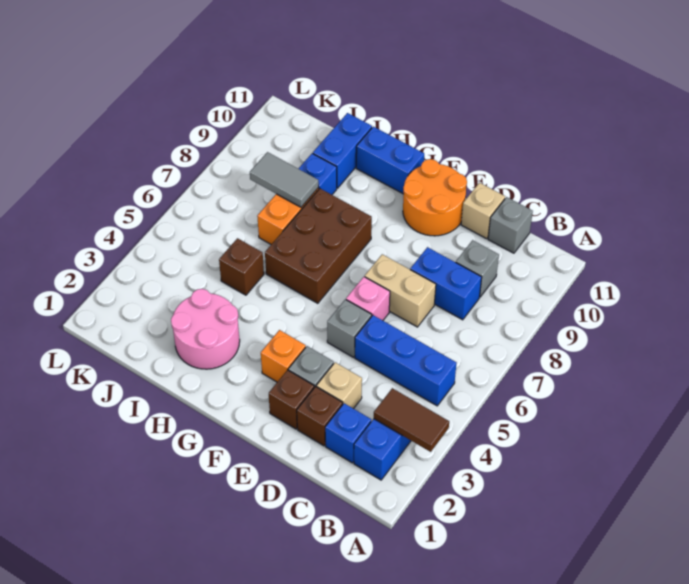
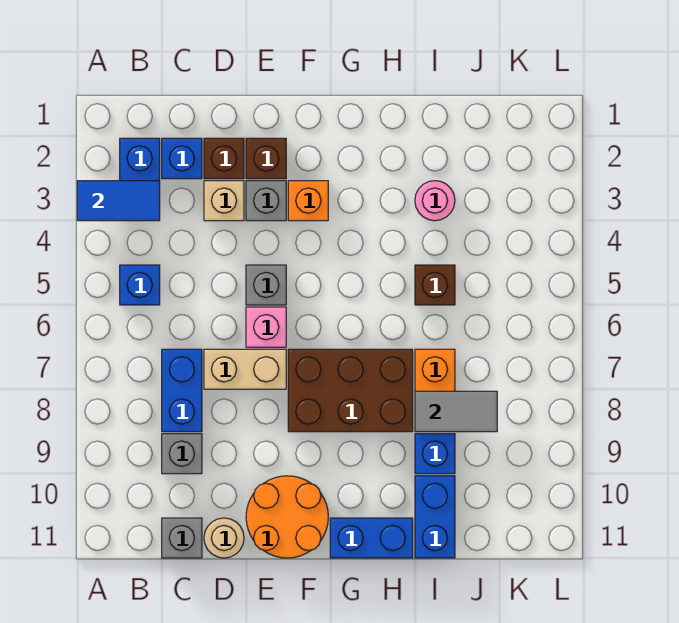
brown 1x2 tile [374,388,449,452] -> blue 1x2 tile [77,181,160,221]
blue 1x3 brick [355,315,456,406] -> blue 1x1 brick [120,265,160,305]
blue 1x2 brick [410,247,482,320] -> blue 1x2 brick turned to [162,349,202,432]
tan 1x1 brick [461,183,505,239] -> tan 1x1 round brick [204,518,244,558]
brown 2x3 brick [265,189,372,303] -> brown 2x3 brick turned to [288,349,413,432]
pink 2x2 round brick [171,289,240,369] -> pink 1x1 round brick [415,181,455,221]

